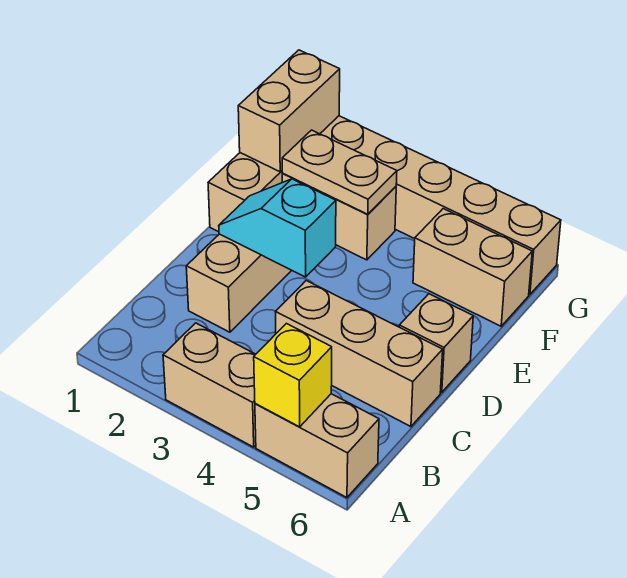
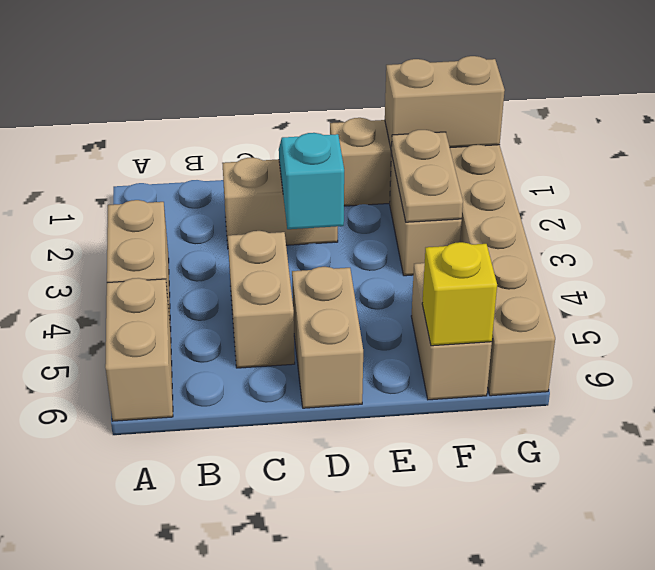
yellow 1x1 brick [254,324,332,427] -> yellow 1x1 brick moved to [422,242,497,346]
tan 1x3 brick [276,281,443,427] -> tan 1x2 brick [228,231,295,368]
tan 1x1 brick [399,294,473,392] -> tan 1x2 brick [292,267,363,408]

